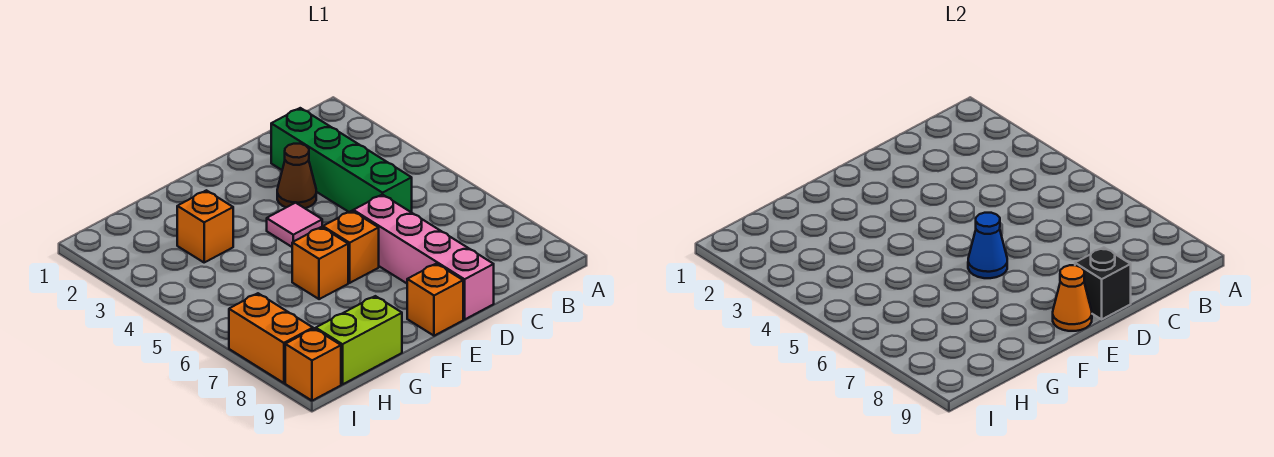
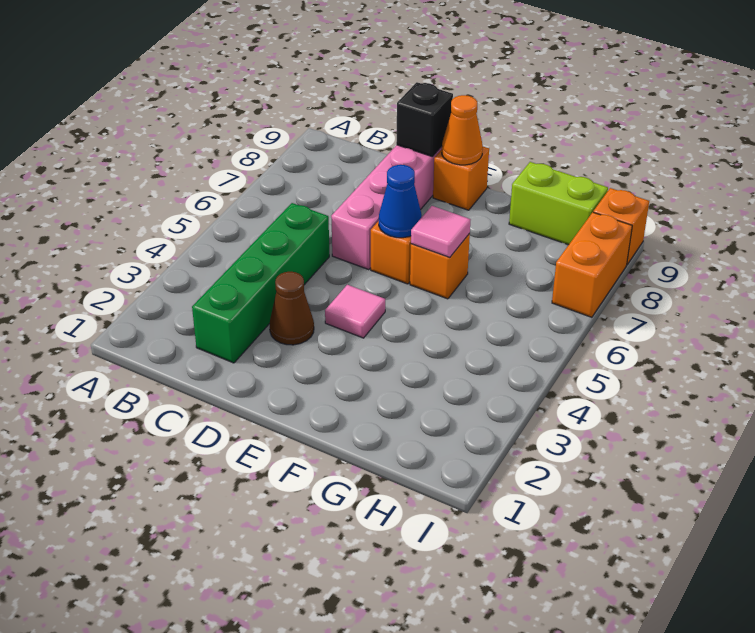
none -> pink 1x1 tile [411,206,471,257]
orange 1x1 brick [177,190,233,262] -> none

